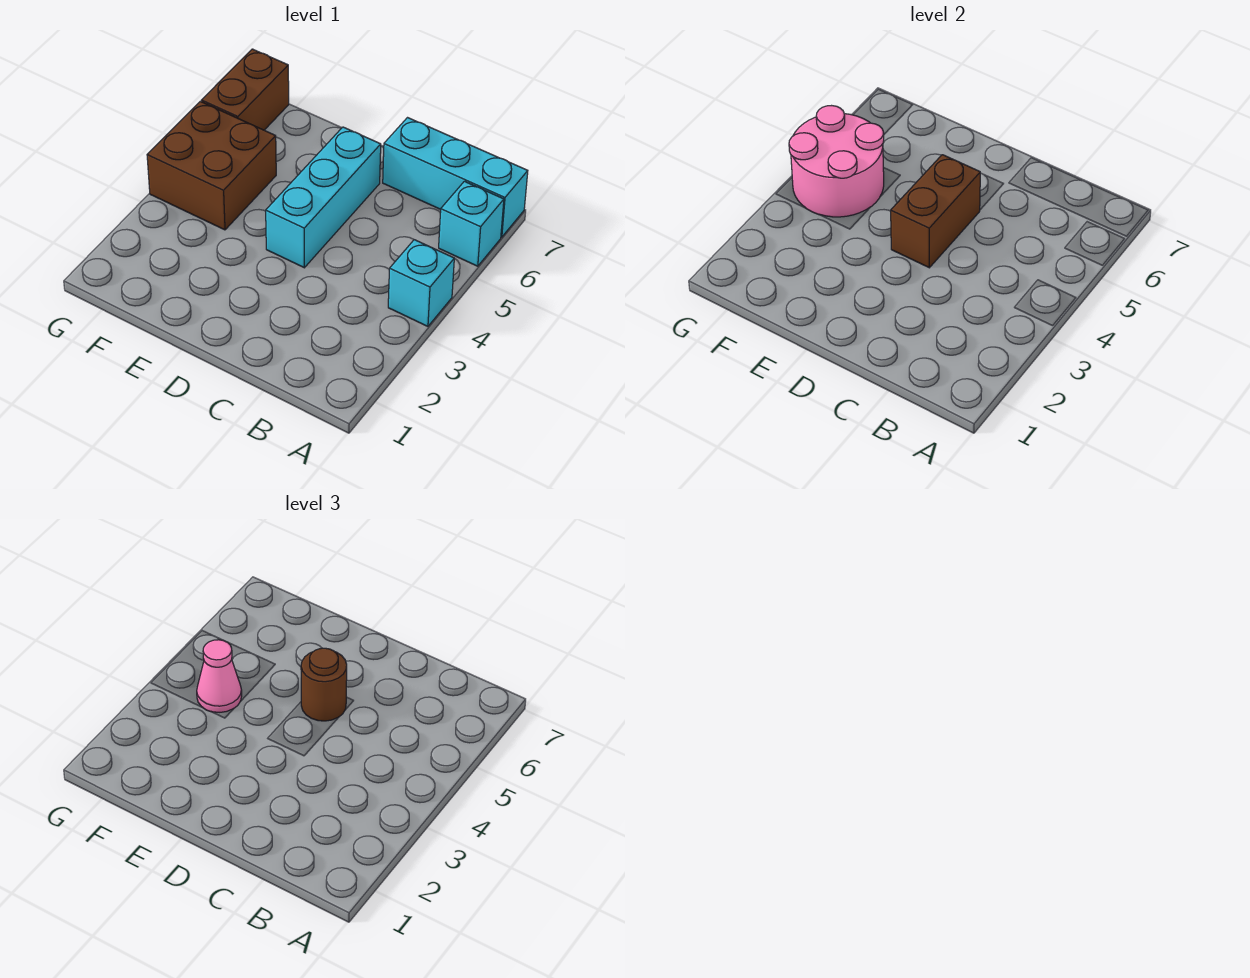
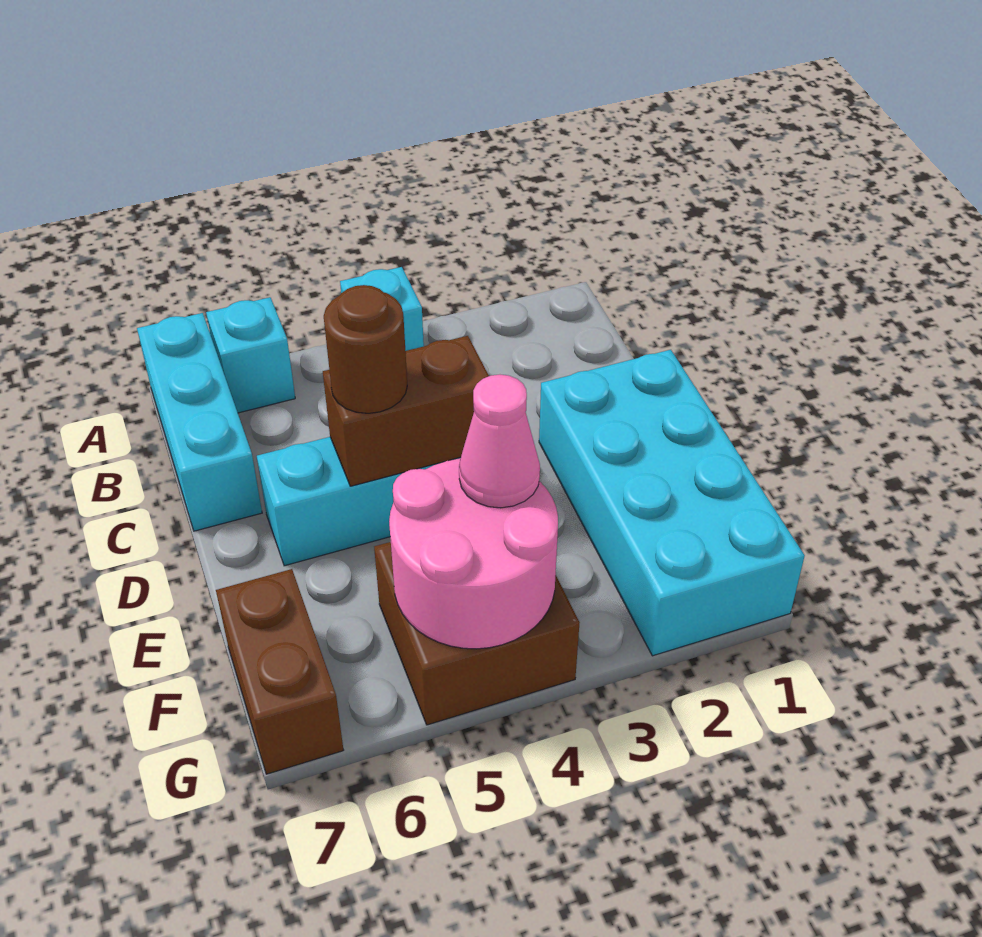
none -> cyan 2x4 brick [539,350,805,656]
brown 1x2 brick [201,49,289,130] -> brown 1x2 brick turned to [216,569,343,774]

